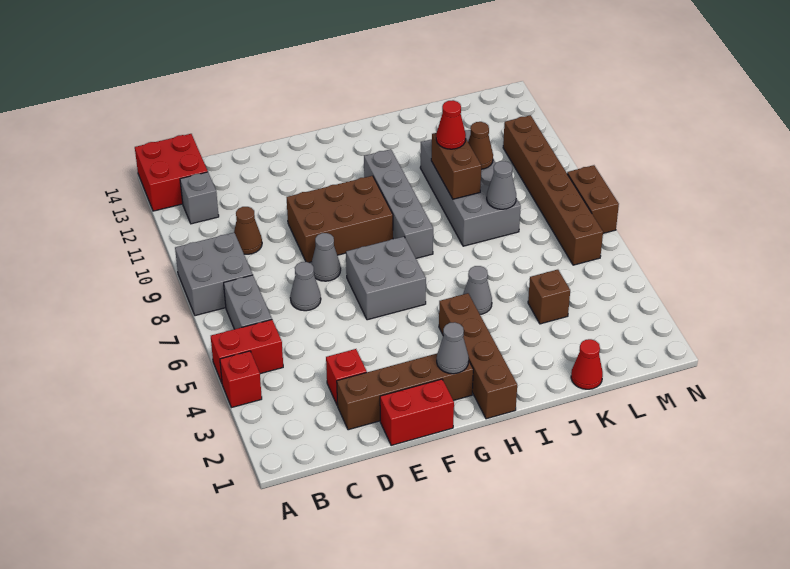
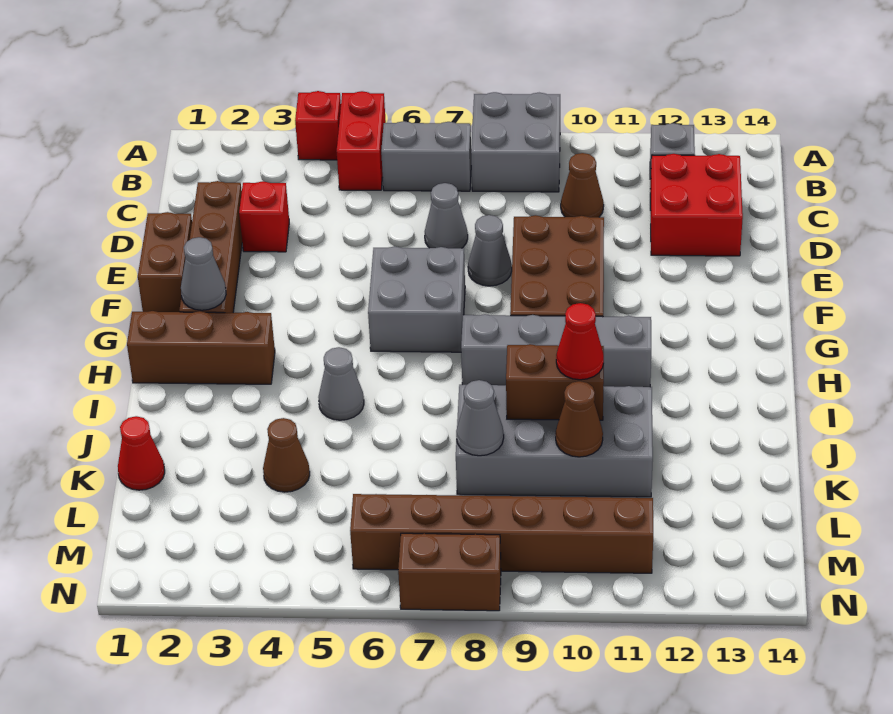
red 2x2 brick [135,134,208,211] -> red 2x2 brick moved to [650,154,743,256]
red 1x2 brick [380,379,454,445] -> brown 1x2 brick [138,212,192,312]
brown 1x4 brick [439,293,517,419] -> brown 1x3 brick [127,311,275,384]
brown 1x1 brick [528,270,570,324] -> brown 1x1 cone [263,418,310,492]

